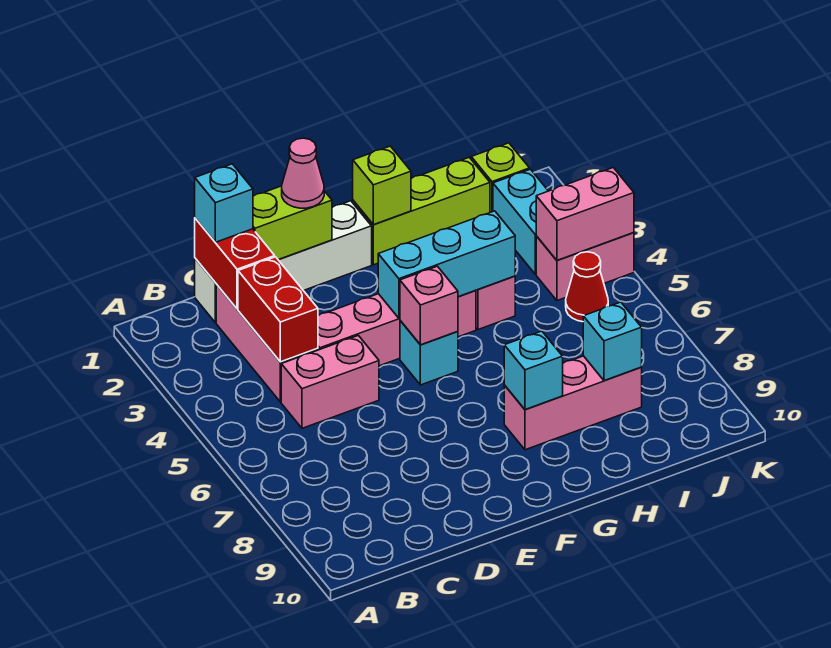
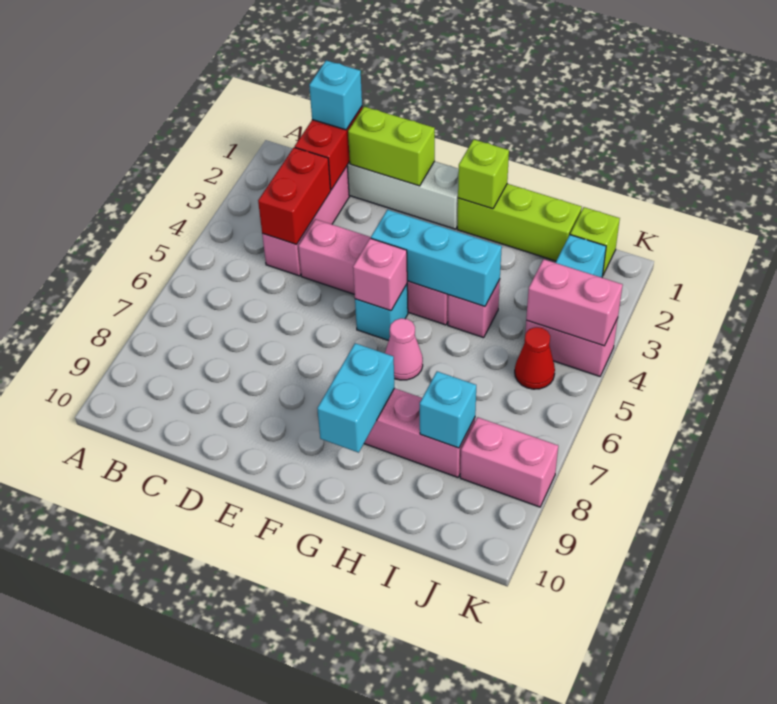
pink 1x2 brick [281,335,379,428] -> pink 1x2 brick moved to [460,417,558,507]
pink 1x1 cone [282,138,324,208] -> pink 1x1 cone moved to [385,318,423,380]
cyan 1x1 brick [504,331,563,410] -> cyan 1x2 brick [317,343,395,453]

